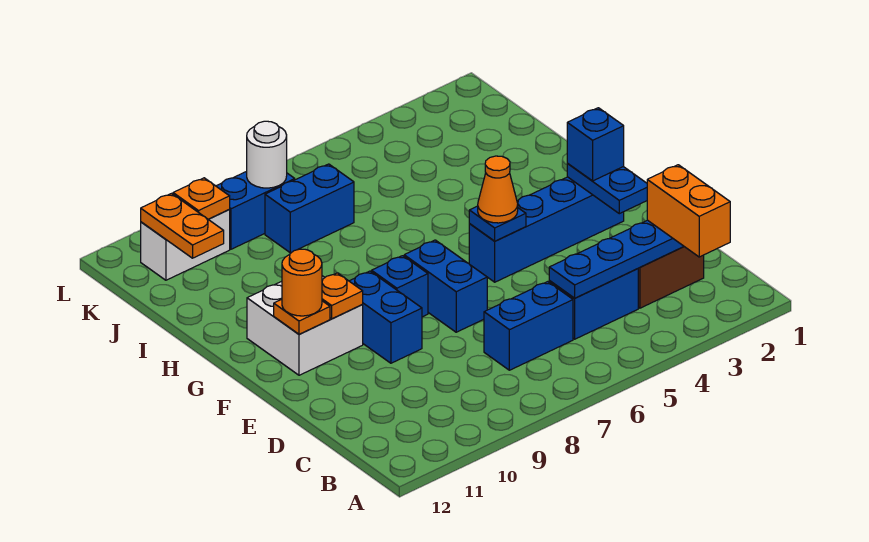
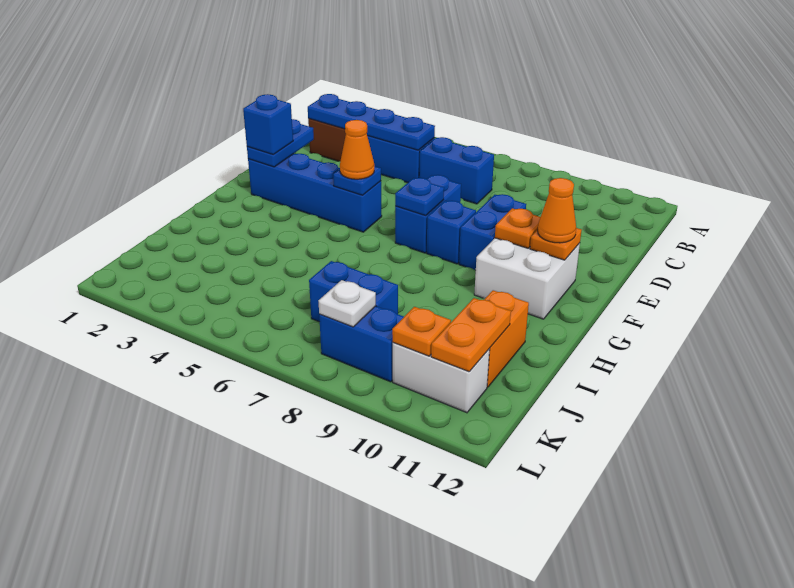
orange 1x2 brick [647,165,730,257] -> orange 1x2 brick moved to [484,290,529,387]
none -> blue 1x1 plate [395,178,444,216]
orange 1x1 round brick [282,249,322,316] -> orange 1x1 cone [538,178,576,243]
white 1x1 round brick [247,121,287,188] -> white 1x1 plate [319,280,376,327]

